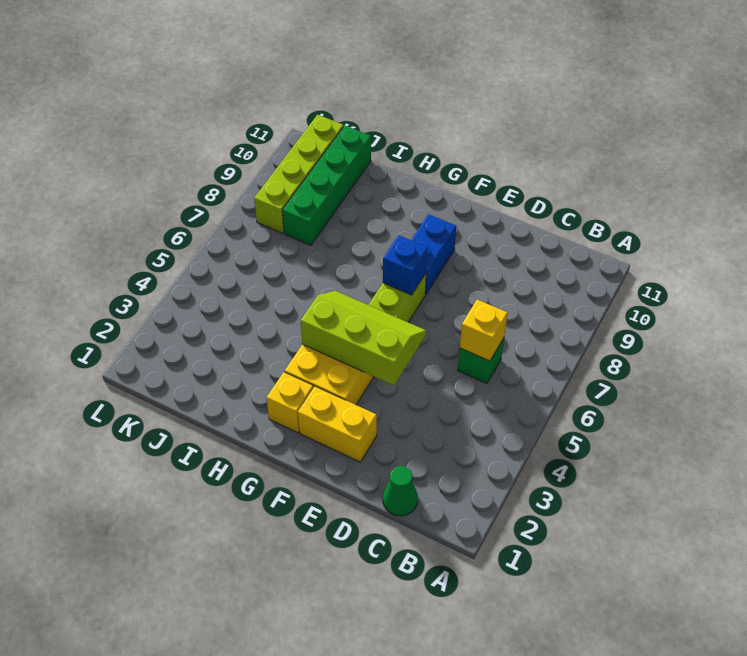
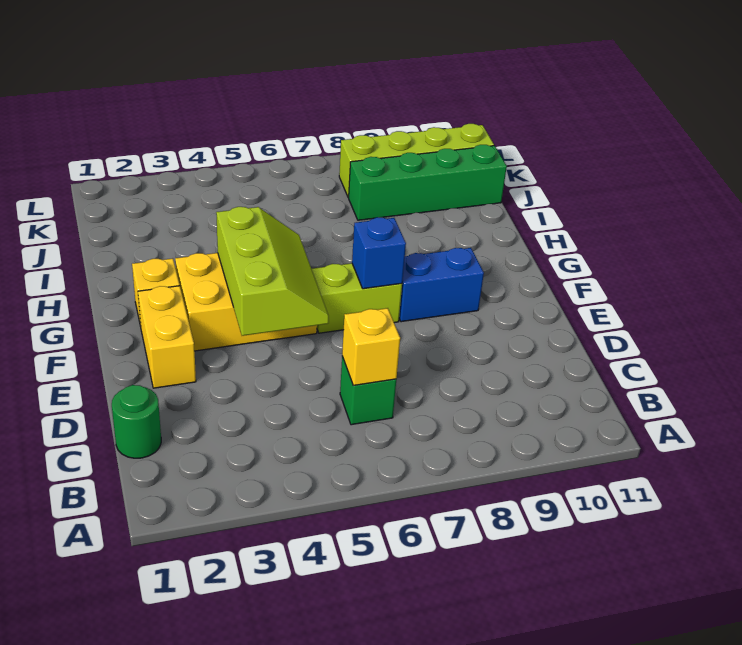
green 1x1 cone [383,466,418,516] -> green 1x1 round brick [112,385,161,458]

